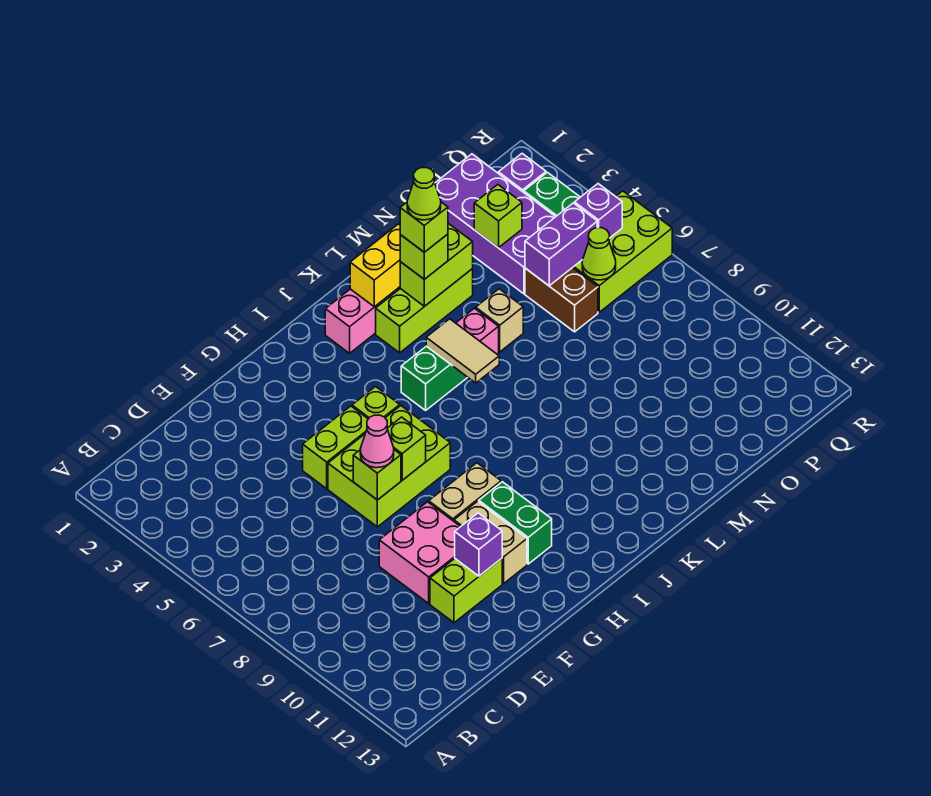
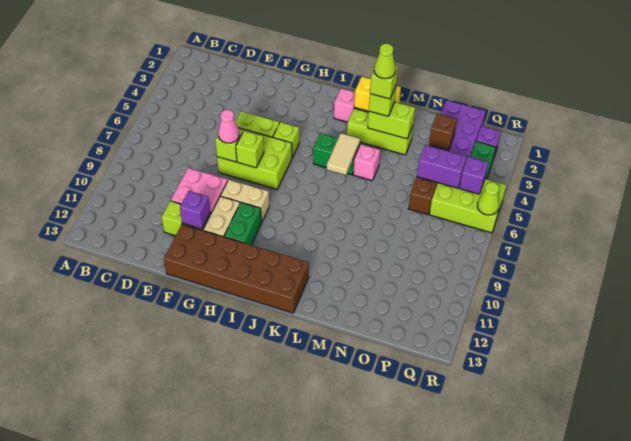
none -> brown 2x6 brick [164,224,309,313]
tan 1x1 brick [476,289,523,352] -> none
lime 1x1 brick [474,185,522,248] -> brown 1x1 brick [429,113,457,150]
lime 1x1 cone [582,228,616,280] -> lime 1x1 cone moved to [477,182,499,215]

